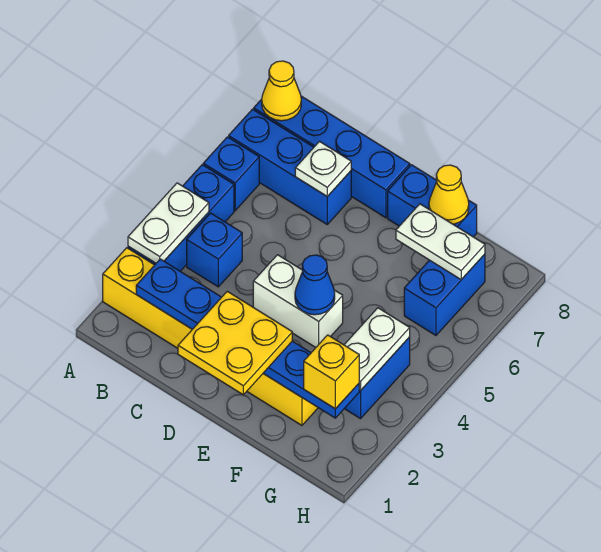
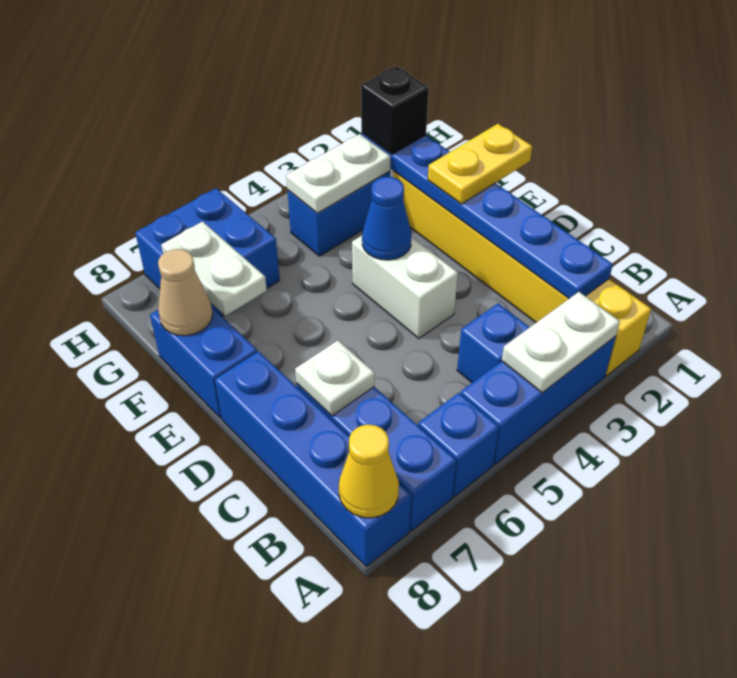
yellow 2x2 plate [178,291,292,395] -> yellow 1x2 plate [428,124,532,204]
yellow 1x1 cone [429,165,469,224] -> tan 1x1 cone [158,249,213,336]
yellow 1x1 brick [304,335,359,409] -> black 1x1 brick [361,66,429,154]
blue 1x2 brick [404,254,485,335] -> blue 2x2 brick [135,188,280,316]

